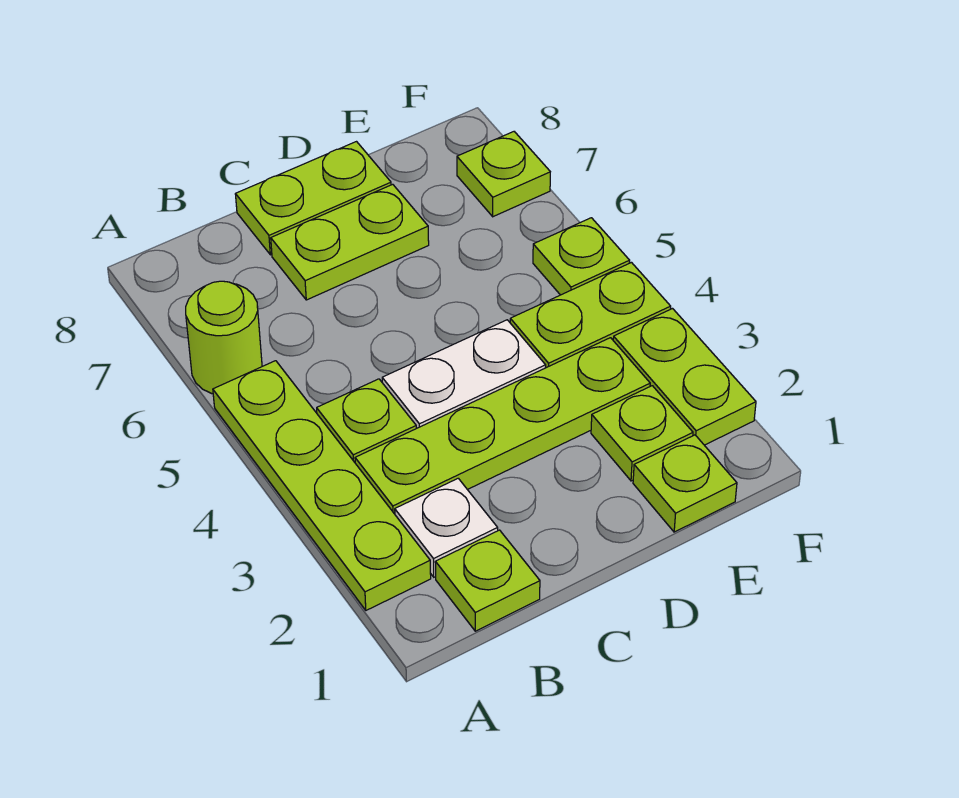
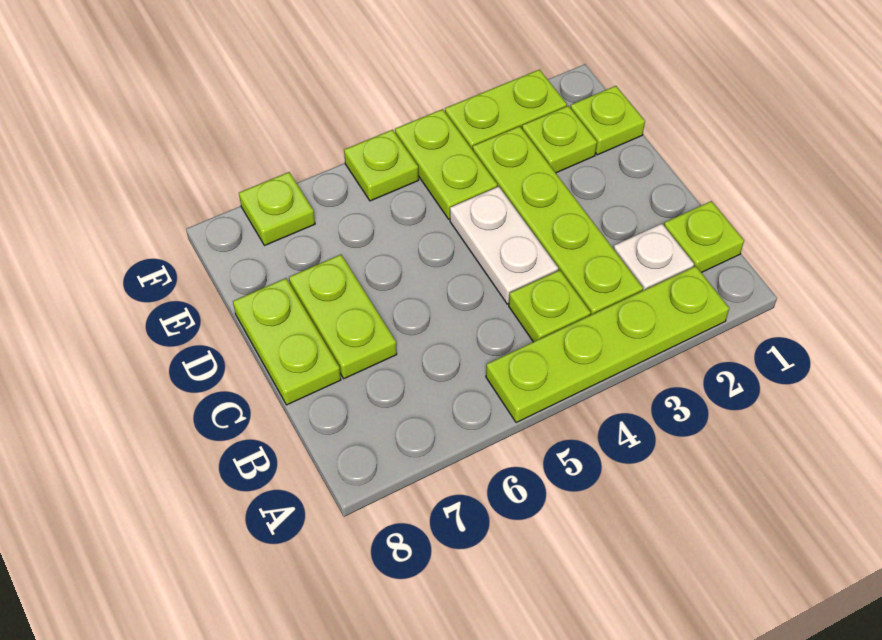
lime 1x1 round brick [186,281,262,394] -> none

